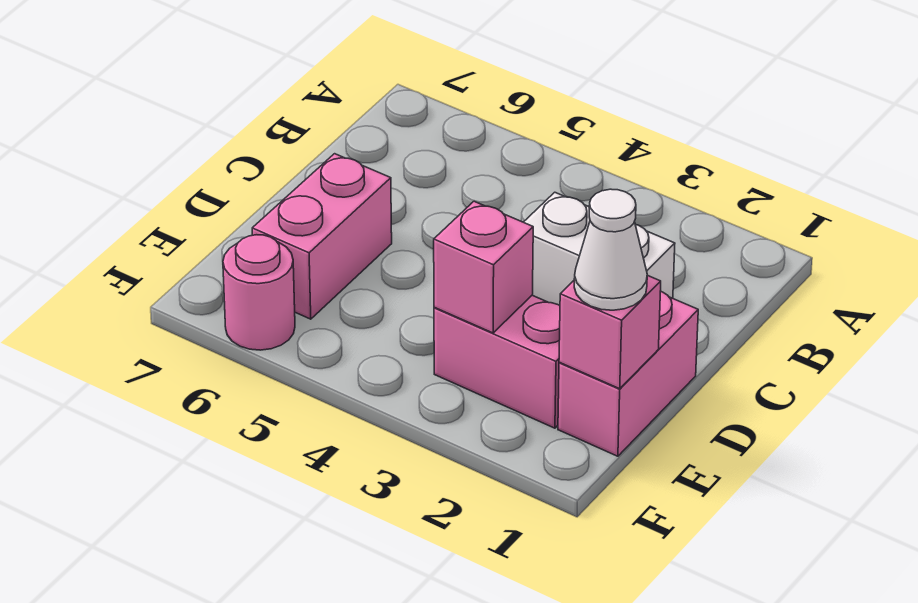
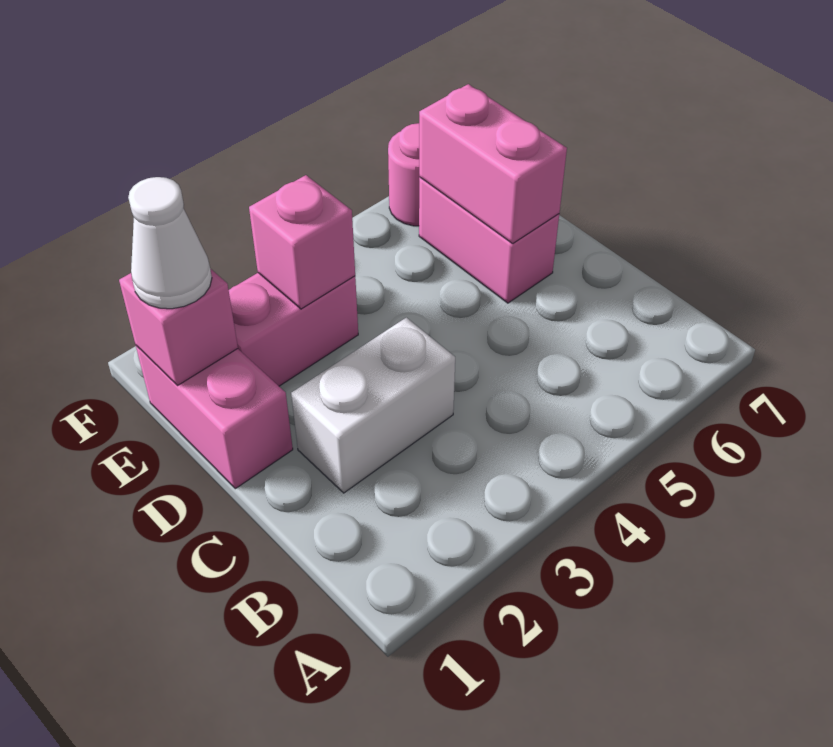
none -> pink 1x2 brick [419,84,567,244]

